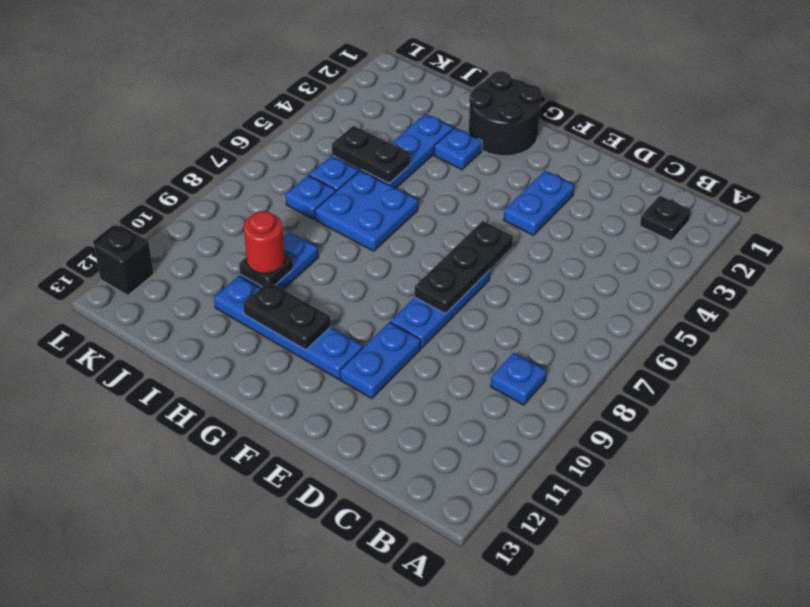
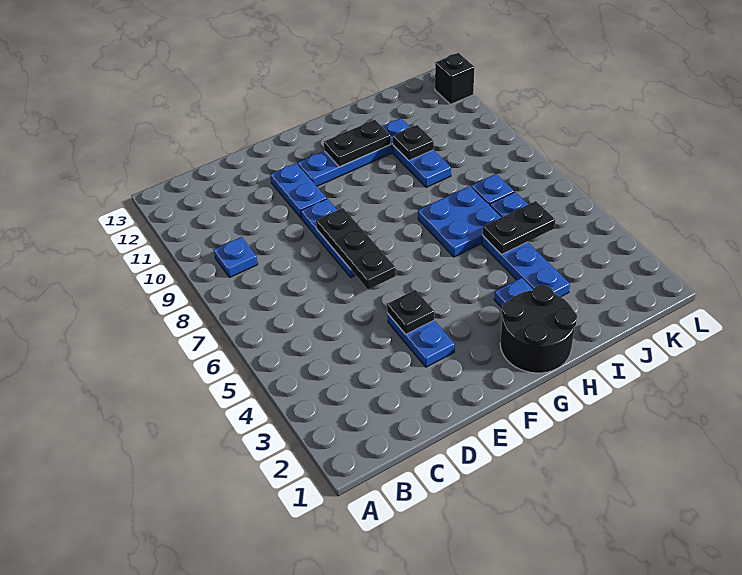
black 1x1 plate [640,196,691,241] -> black 1x1 plate moved to [387,290,434,334]
red 1x1 round brick [244,211,285,274] -> none

